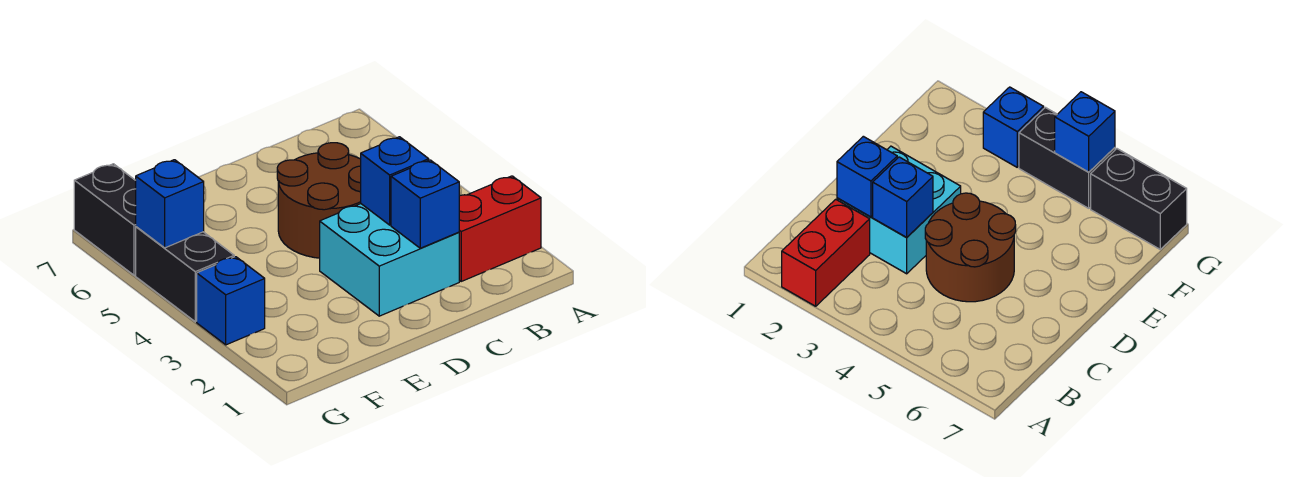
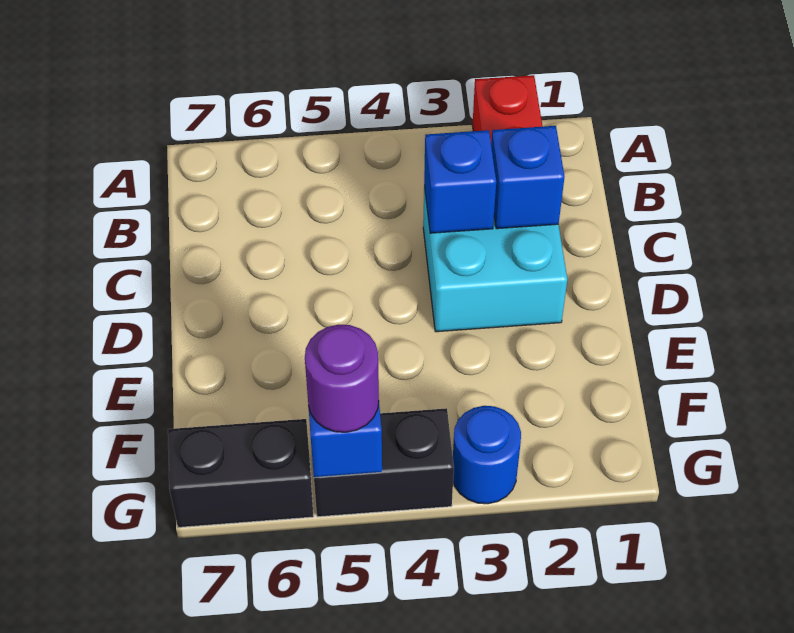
brown 2x2 round brick [277,143,361,258] -> none
blue 1x1 brick [197,257,265,345] -> blue 1x1 round brick [453,406,521,504]
none -> purple 1x1 round brick [305,325,379,432]

